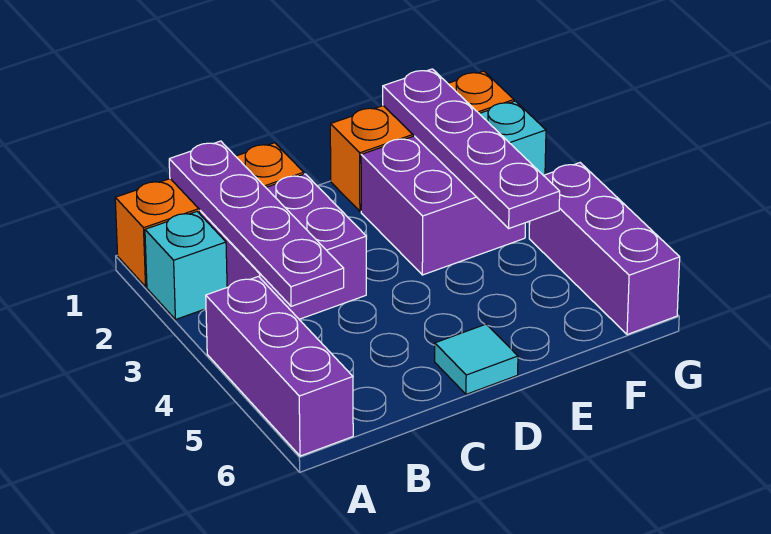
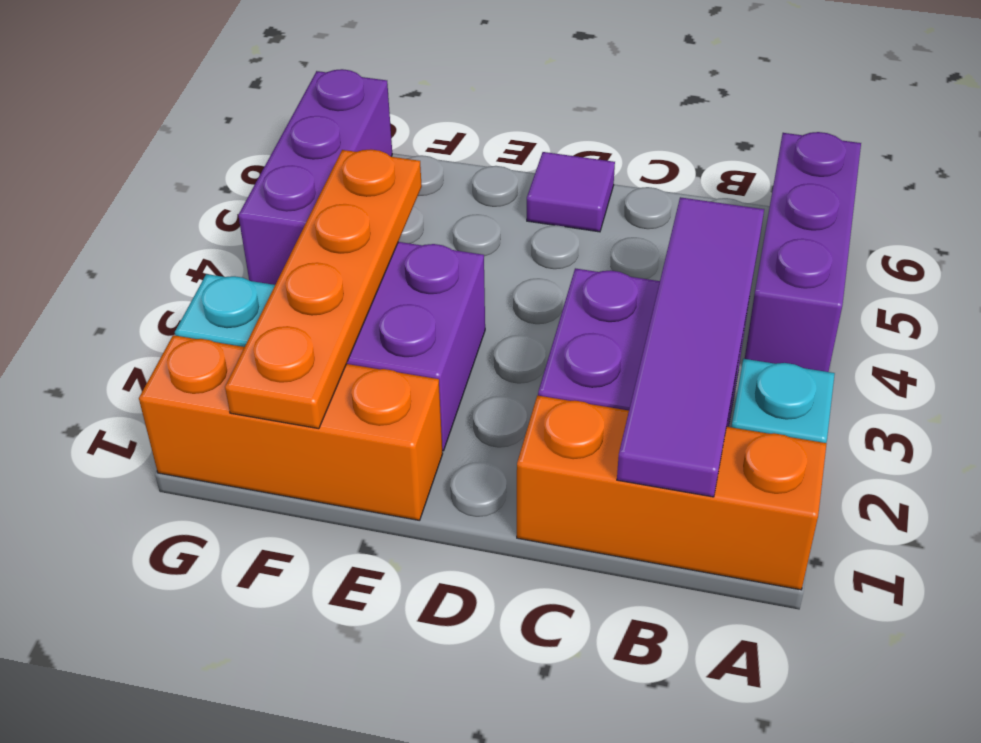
purple 1x4 plate [169,141,344,306] -> purple 1x4 tile [617,197,764,497]
cyan 1x1 tile [435,324,518,394] -> purple 1x1 tile [527,152,615,232]
purple 1x4 plate [383,69,560,228] -> orange 1x4 plate [225,149,422,429]

